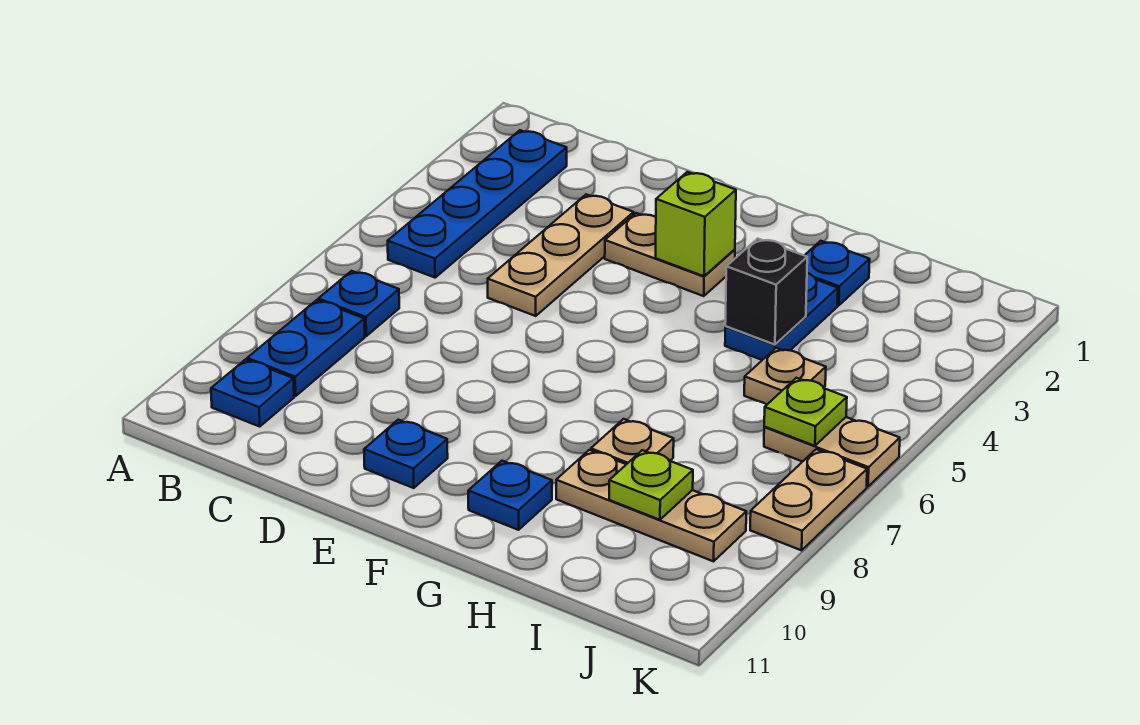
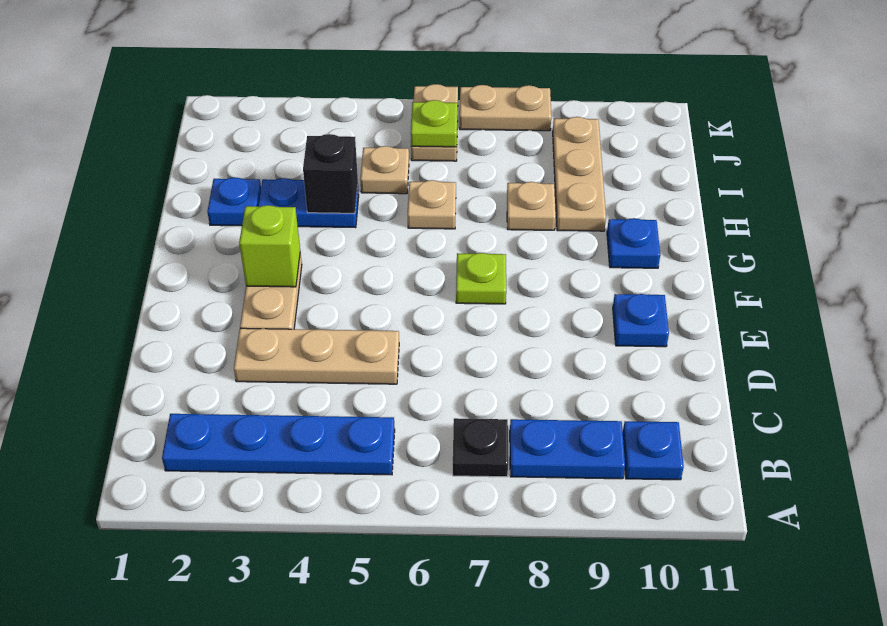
blue 1x1 plate [318,271,399,336] -> black 1x1 plate [453,418,508,477]
none -> tan 1x1 plate [408,180,456,229]
lime 1x1 plate [609,450,693,520] -> lime 1x1 plate moved to [456,253,506,304]

